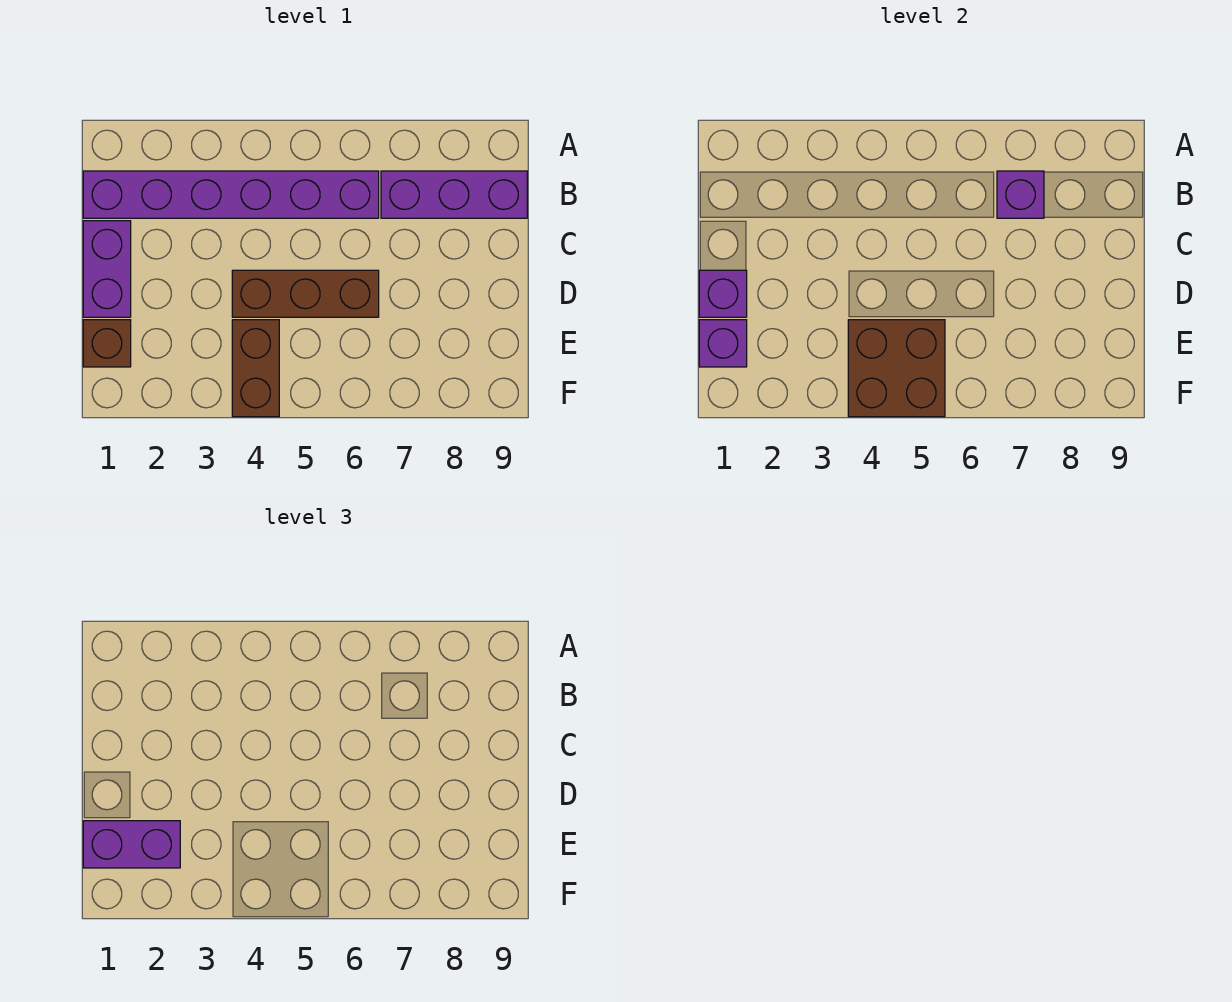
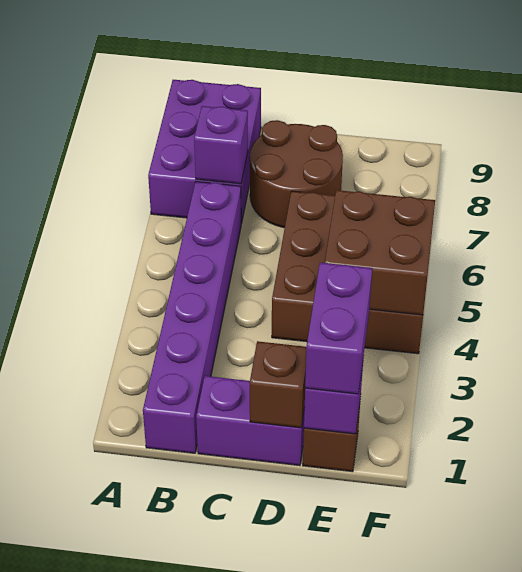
purple 1x3 brick [381,171,527,218] -> purple 2x3 brick [148,80,261,223]
none -> brown 2x2 round brick [250,120,343,228]
purple 1x1 brick [699,270,747,317] -> brown 1x1 brick [250,341,306,428]

